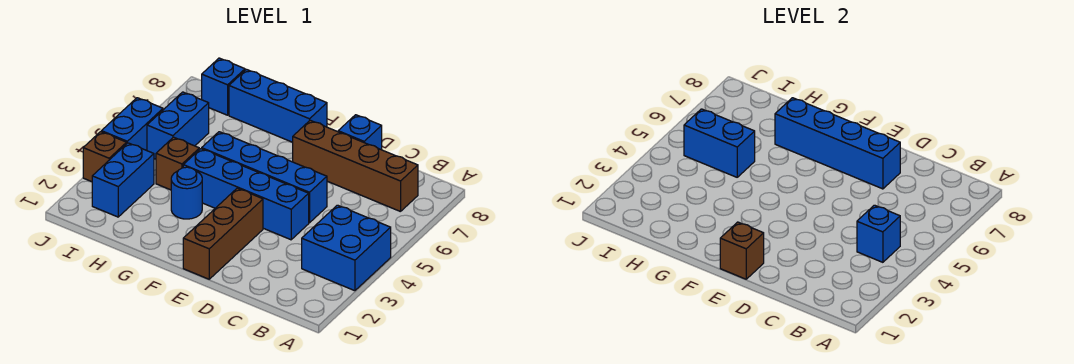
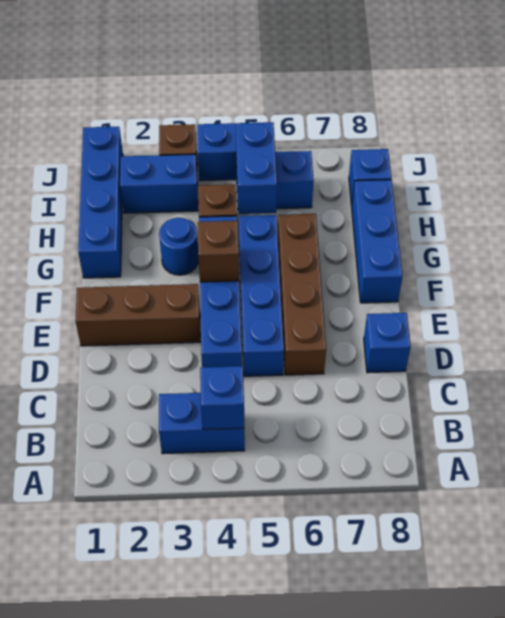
blue 2x2 brick [302,205,391,291] -> blue 1x2 brick [159,393,245,454]
brown 1x4 brick [292,120,418,212] -> brown 1x4 brick moved to [278,214,326,375]
blue 1x4 brick [775,98,900,189] -> blue 1x4 brick moved to [78,127,123,278]
brown 1x1 brick [720,222,764,279] -> brown 1x1 brick moved to [198,221,239,282]

